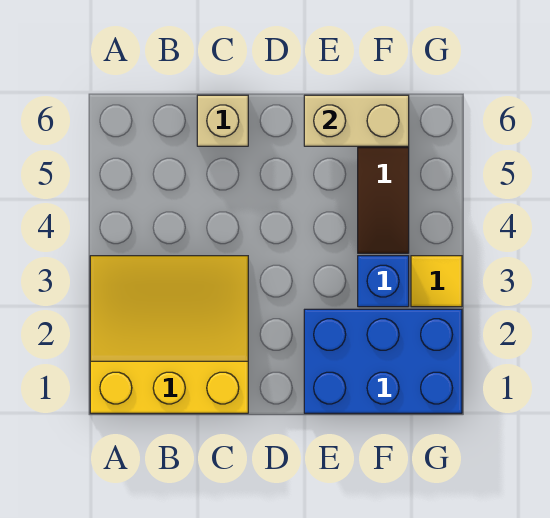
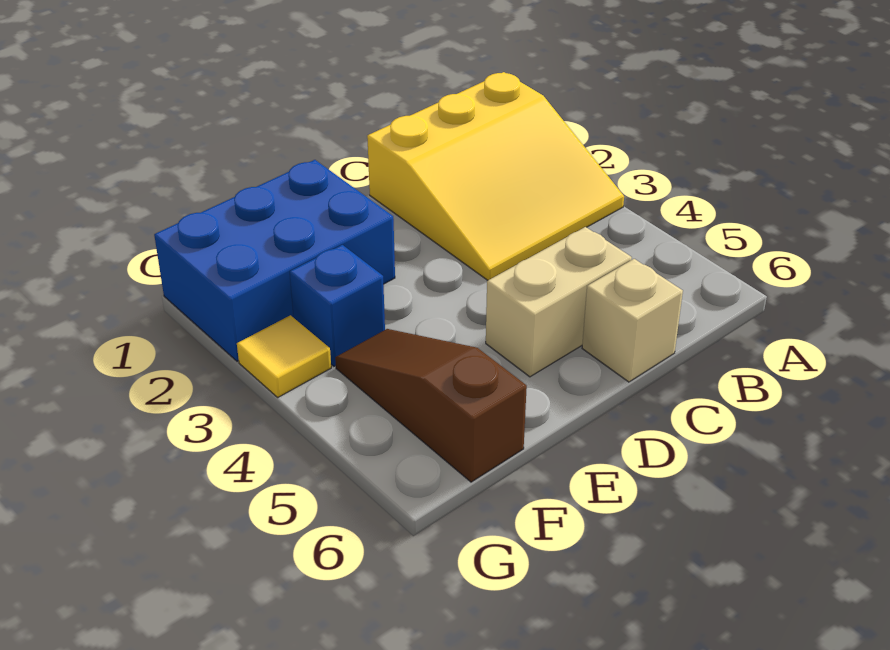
tan 1x2 brick [304,95,409,146] -> tan 1x2 brick moved to [486,227,632,377]

